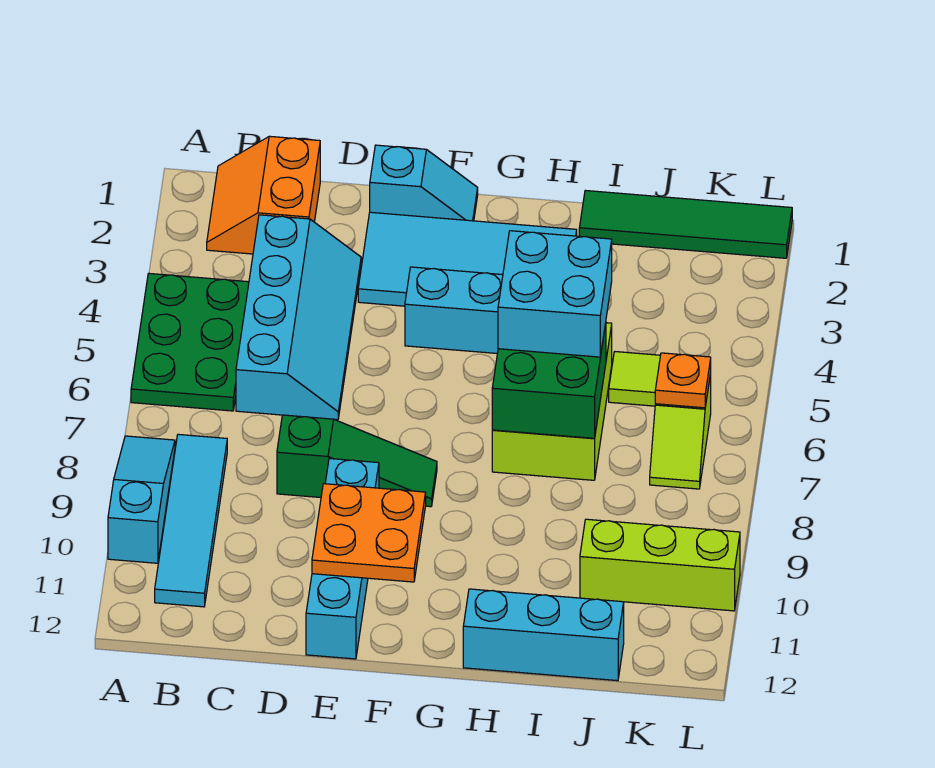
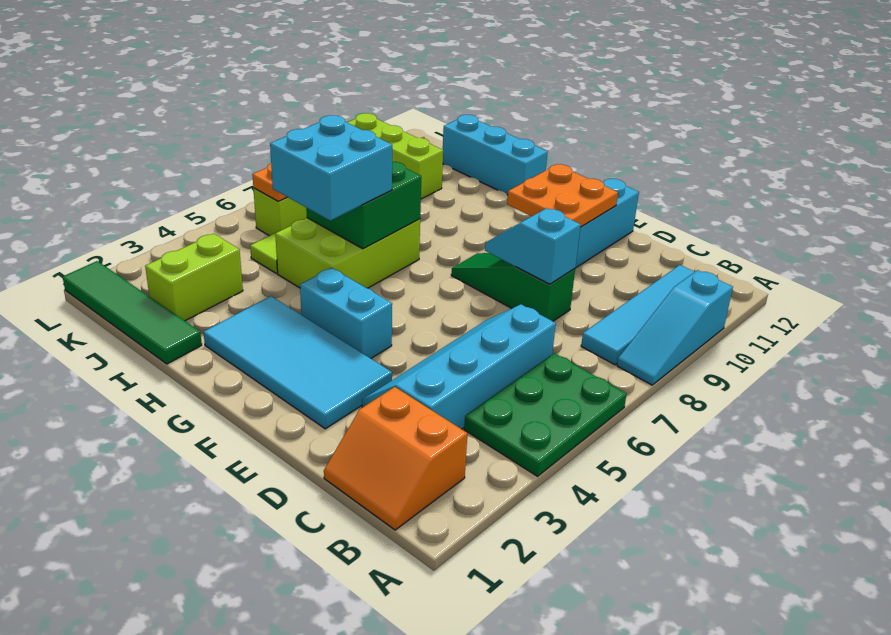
orange 2x2 slope [207,136,320,254] -> orange 2x2 slope turned to [324,387,468,530]
cyan 1x2 slope [370,145,478,221] -> cyan 1x2 slope moved to [485,208,581,284]
none -> lime 1x2 brick [145,234,243,321]

